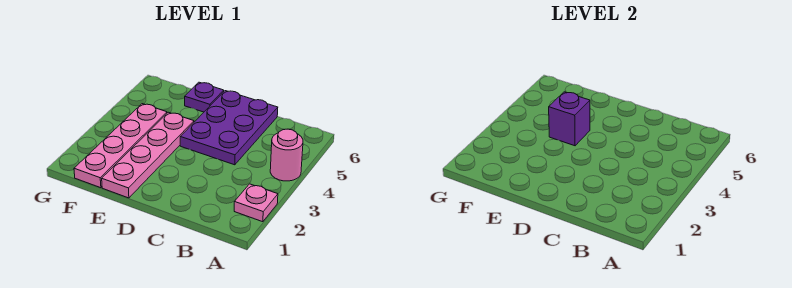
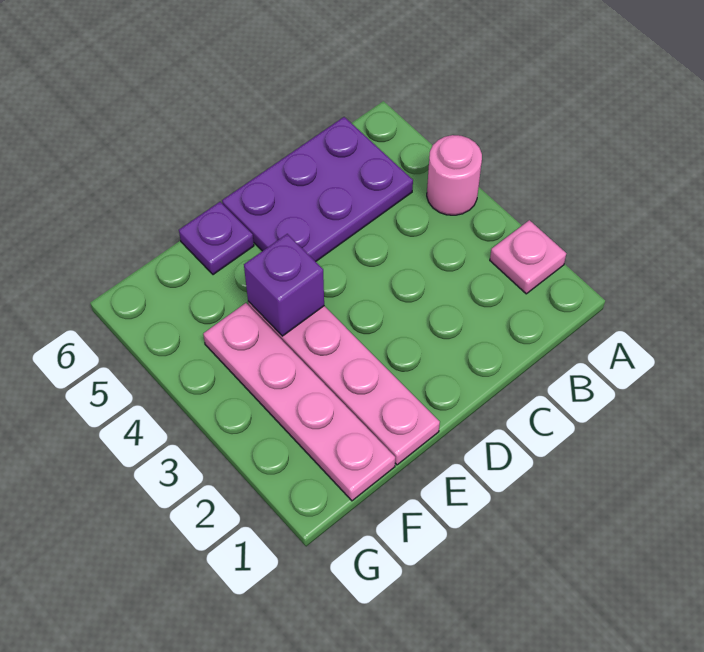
purple 2x3 plate [180,91,278,165] -> purple 2x3 plate turned to [222,117,413,262]

